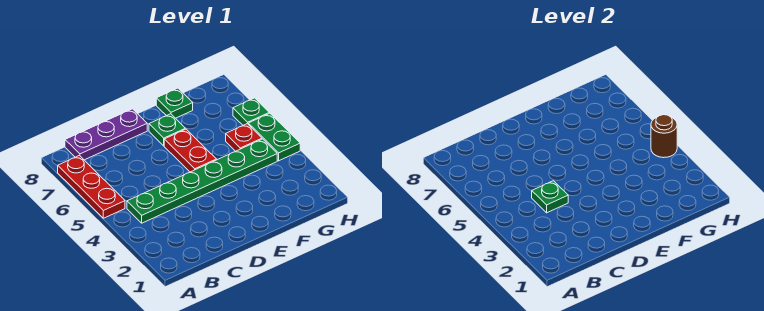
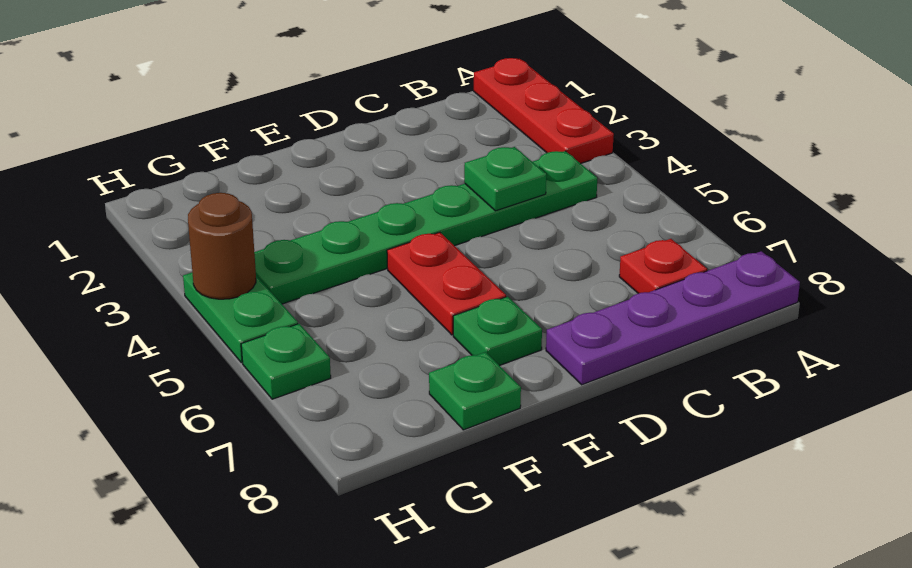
red 1x3 plate [58,155,125,218] -> red 1x3 plate moved to [474,58,614,164]
purple 1x3 plate [65,109,147,160] -> purple 1x4 plate [546,251,800,385]
red 1x1 plate [226,124,262,151] -> red 1x1 plate moved to [619,239,707,293]

